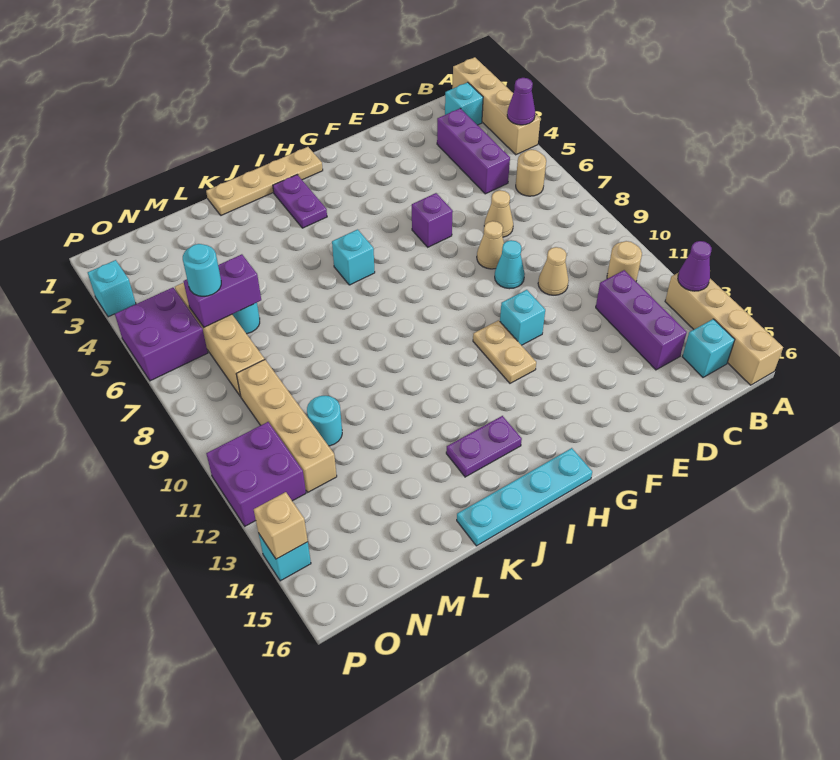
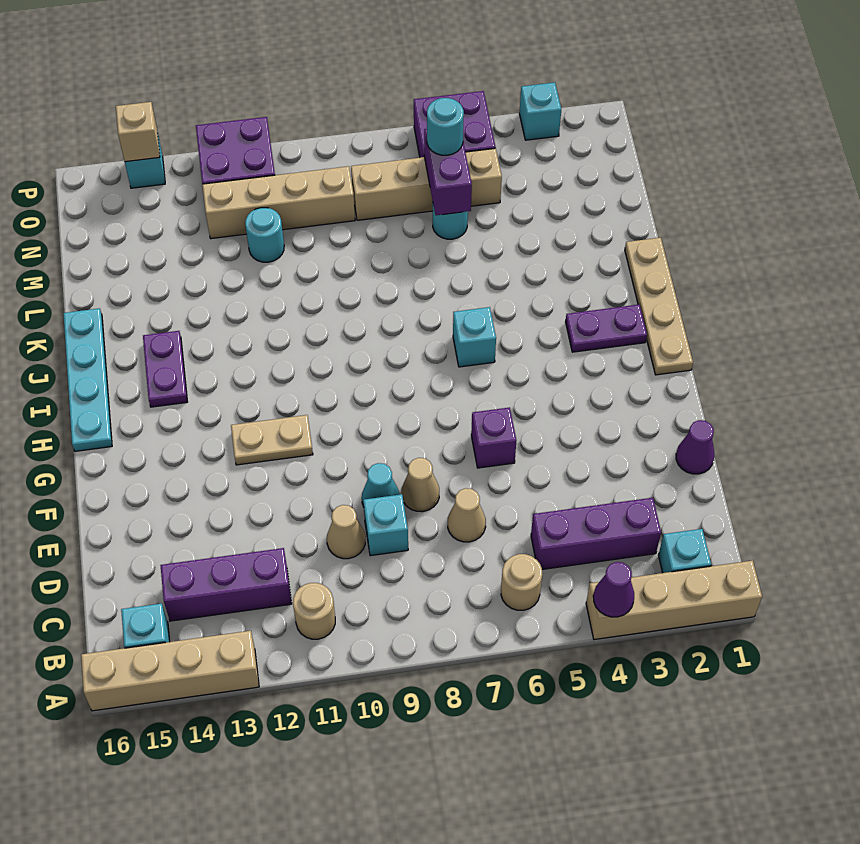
purple 1x1 cone [678,241,712,291] -> purple 1x1 cone moved to [676,420,715,474]
cyan 1x1 brick [500,290,545,345] -> cyan 1x1 brick moved to [363,494,408,556]

